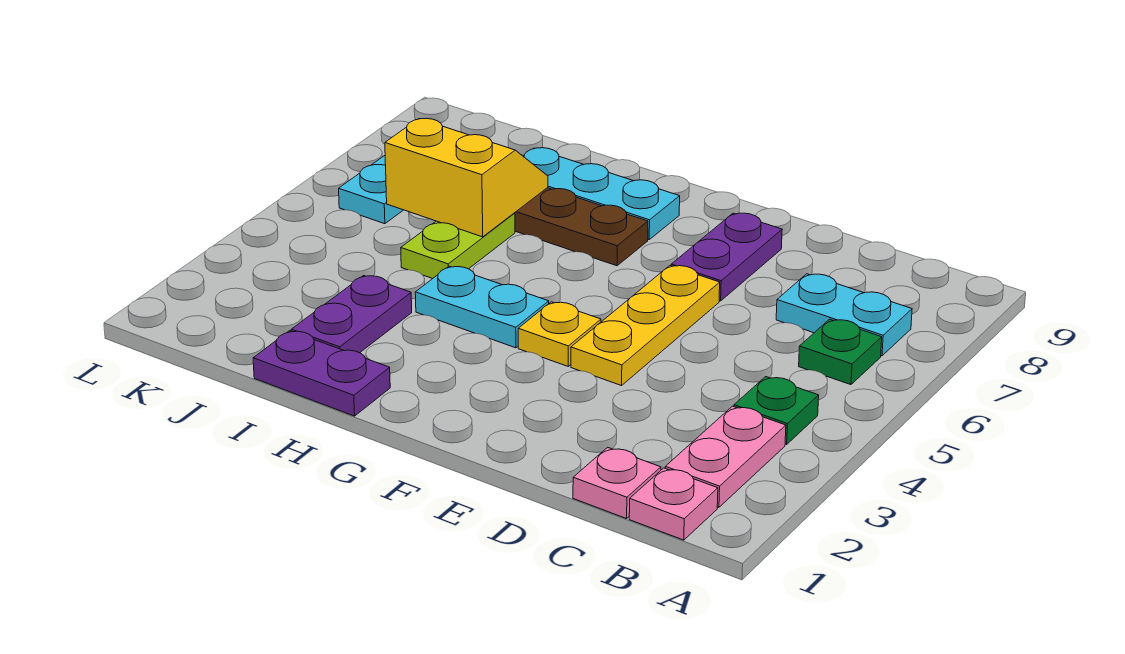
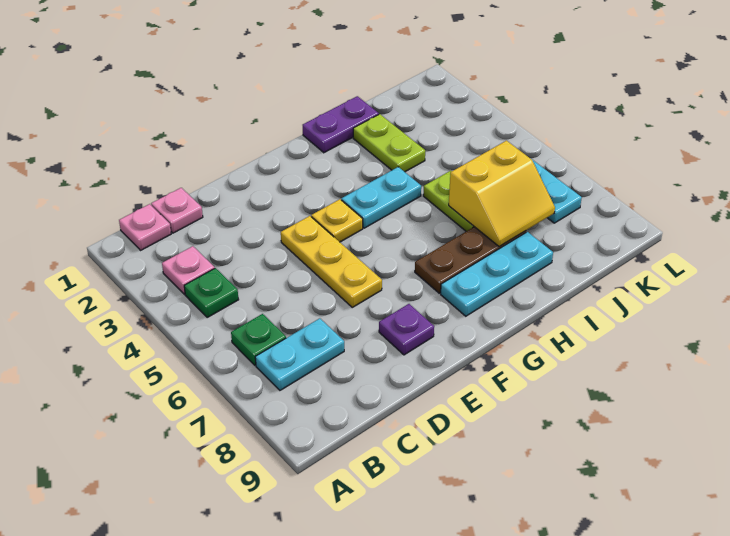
pink 1x2 plate [665,406,786,507] -> pink 1x1 plate [162,246,215,295]
purple 1x2 plate [671,213,782,301] -> purple 1x1 plate [379,304,434,355]
purple 1x2 plate [291,276,412,353] -> lime 1x2 plate [353,114,425,172]

